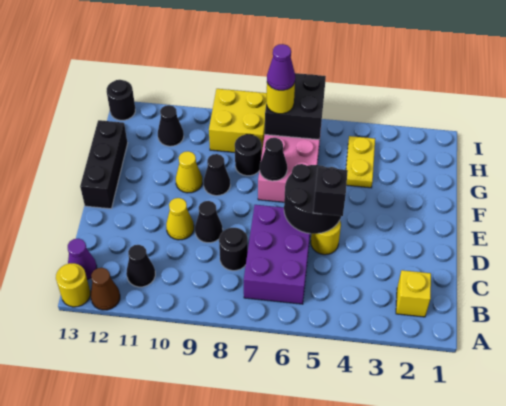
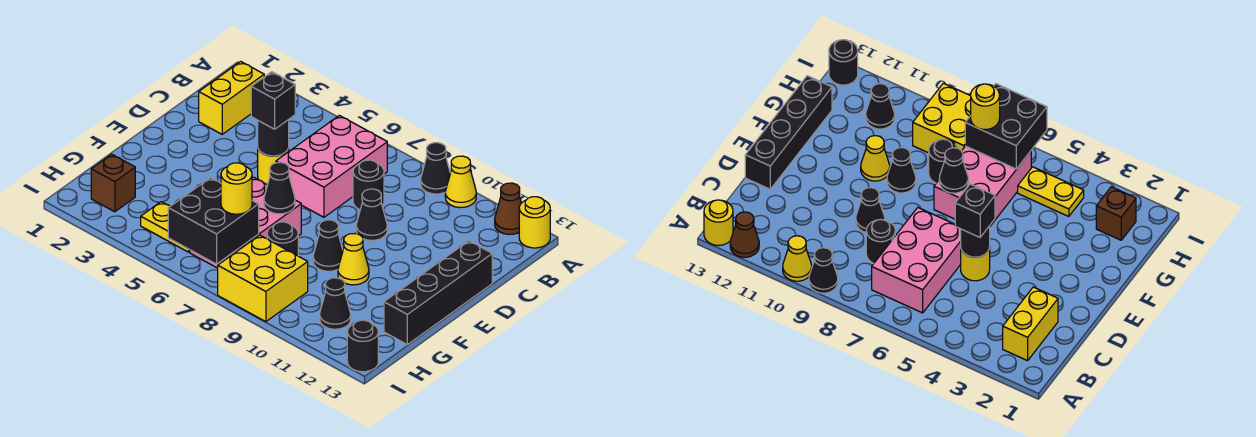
yellow 1x1 brick [396,270,431,317] -> yellow 1x2 brick [199,62,264,134]
purple 2x3 brick [244,205,310,304] -> pink 2x3 brick [276,115,387,217]
black 1x1 cone [126,245,155,287] -> black 1x1 cone moved to [421,143,450,194]
purple 1x1 cone [68,239,97,280] -> none
black 2x2 round brick [284,164,341,234] -> black 1x1 round brick [258,120,289,156]
yellow 1x1 cone [166,198,194,240] -> yellow 1x1 cone moved to [445,156,476,208]
black 1x3 brick [80,120,128,209] -> black 1x4 brick [384,241,492,345]
yellow 1x2 plate [346,136,375,188] -> yellow 1x2 plate turned to [141,202,190,252]
none -> brown 1x1 brick [91,154,135,212]
purple 1x1 cone [267,44,295,90] -> none

